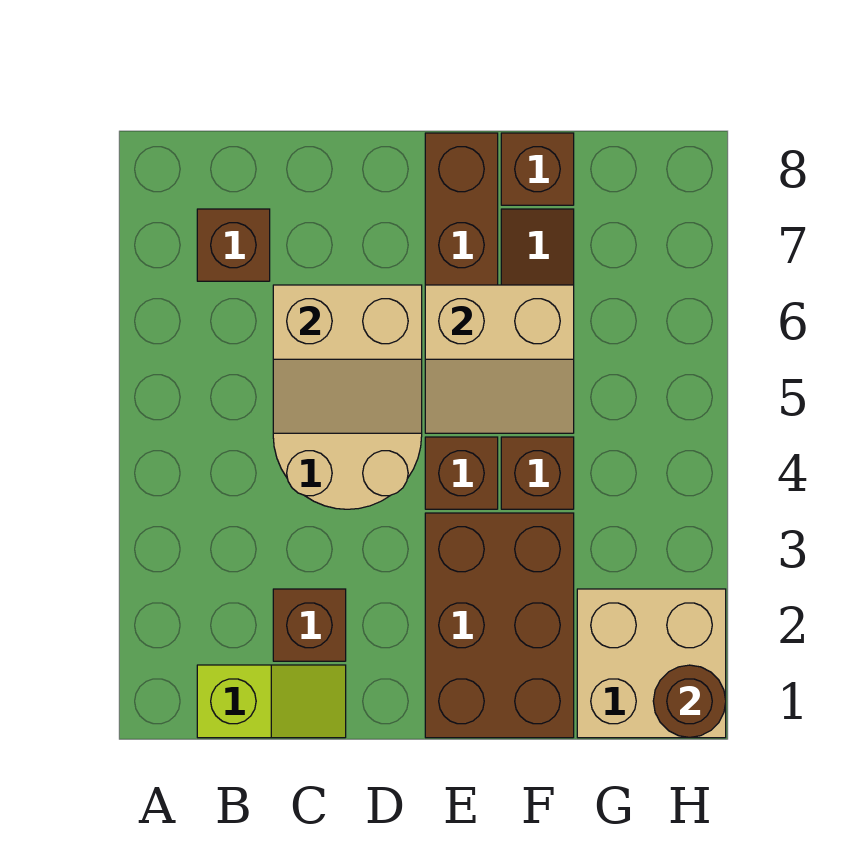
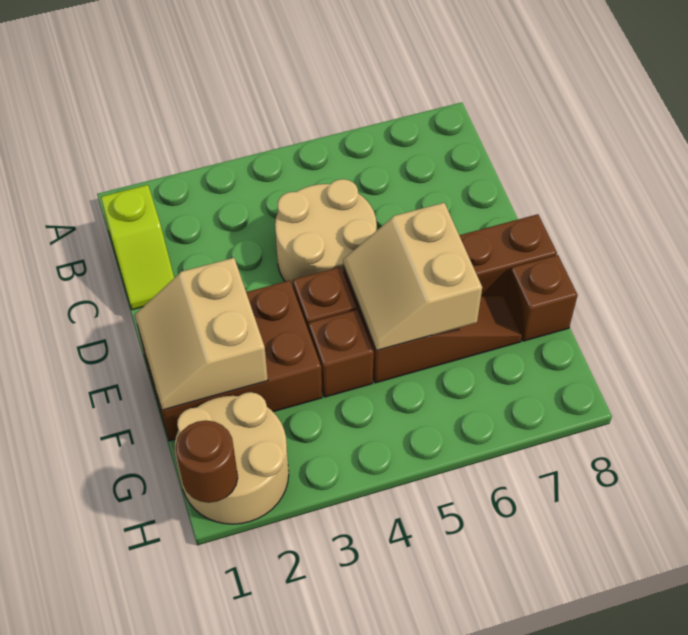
brown 1x1 brick [197,209,270,281] -> none
brown 1x1 brick [273,589,346,661] -> none
tan 2x2 slope [273,285,422,433] -> tan 2x2 slope moved to [135,258,268,410]
tan 2x2 brick [577,589,726,738] -> tan 2x2 round brick [175,392,289,524]

